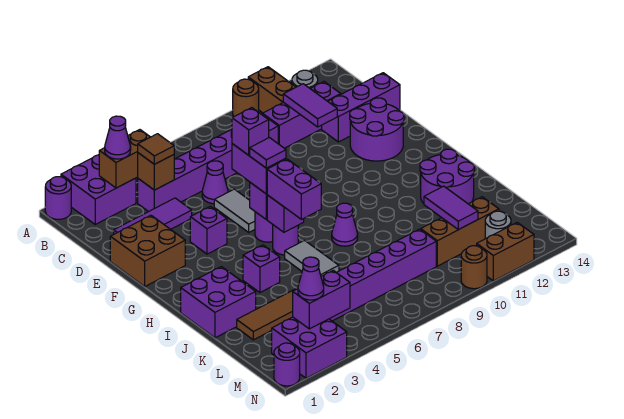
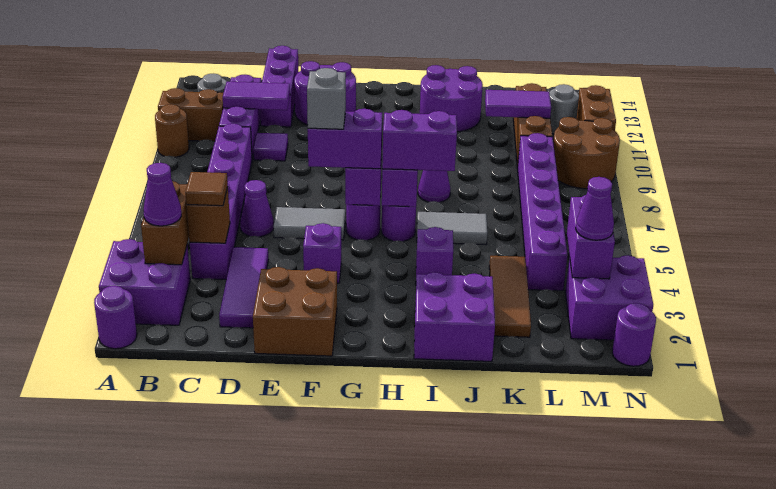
purple 1x1 brick [232,108,269,155] -> grey 1x1 brick [307,68,346,129]
purple 1x1 tile [250,138,286,168] -> purple 1x1 tile moved to [253,133,288,161]
brown 1x1 round brick [461,246,487,289] -> brown 2x2 round brick [553,117,620,189]

